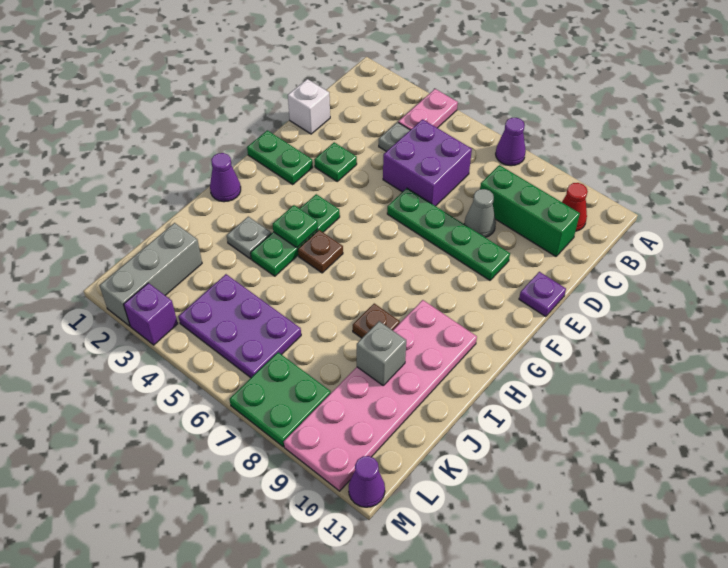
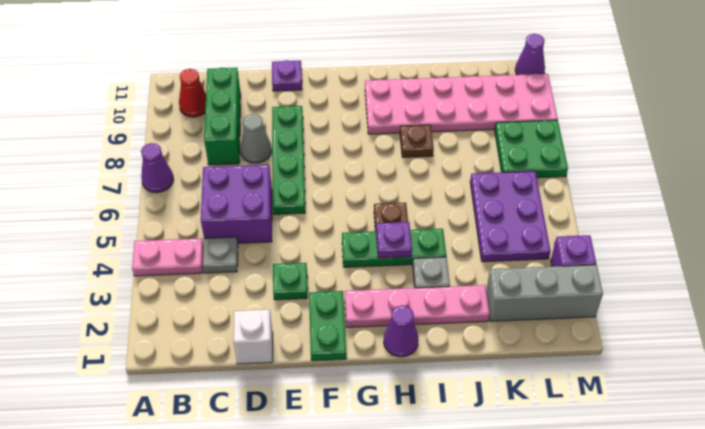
none -> pink 1x4 plate [345,285,490,327]
green 1x1 plate [273,205,318,248] -> purple 1x1 plate [376,222,412,258]
grey 1x1 brick [357,321,406,385] -> none

